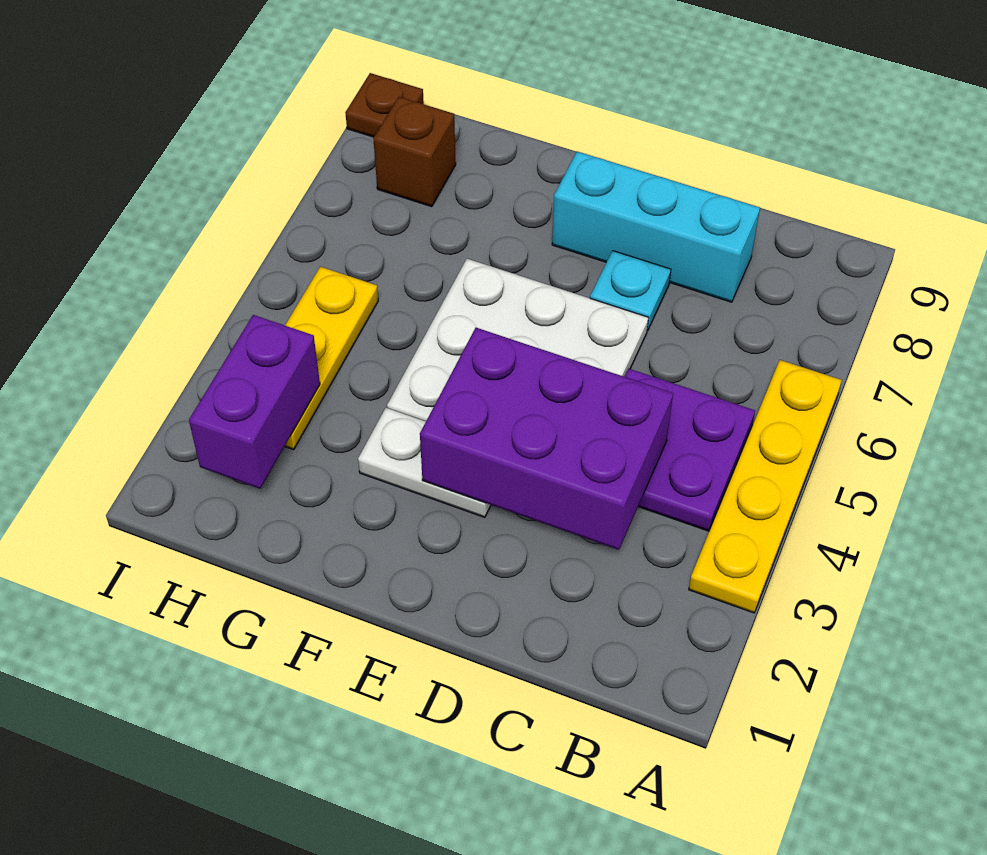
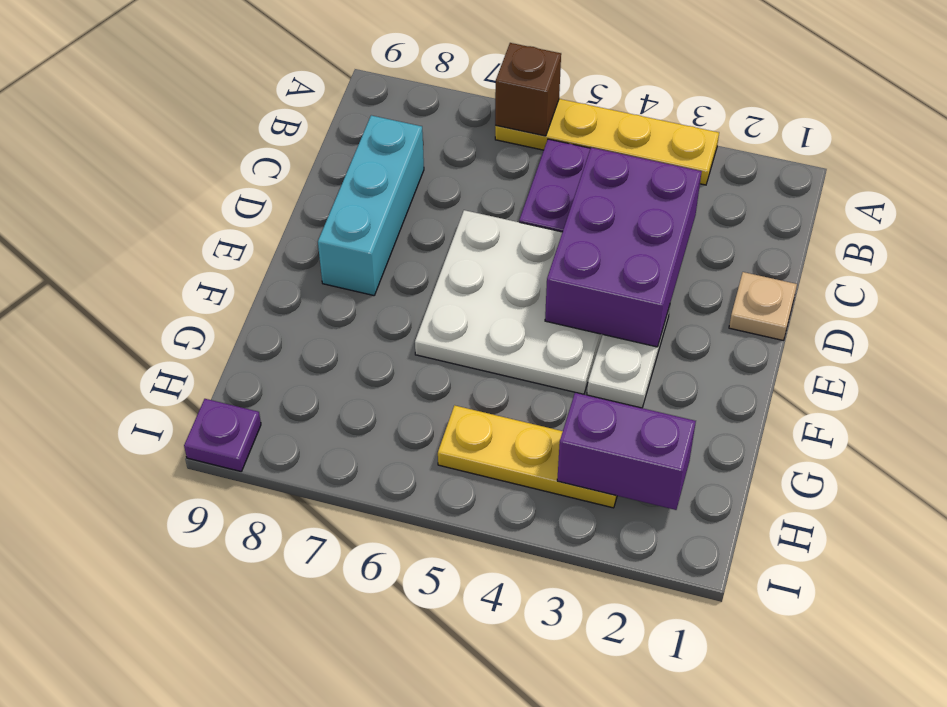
none -> tan 1x1 plate [729,272,797,341]
cyan 1x1 plate [590,251,671,330] -> none
brown 1x1 brick [373,97,456,207] -> brown 1x1 brick moved to [495,43,561,136]
brown 1x1 plate [345,73,424,137] -> purple 1x1 plate [184,399,261,471]

